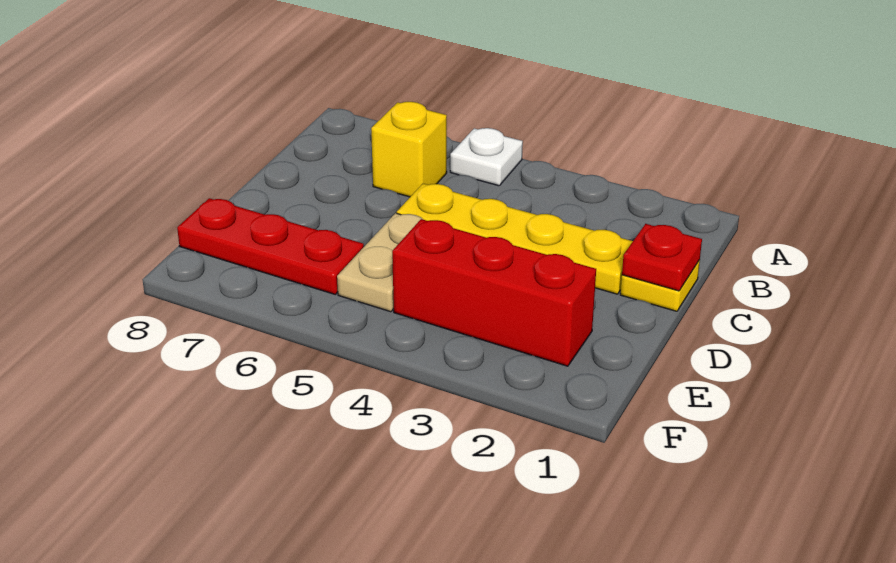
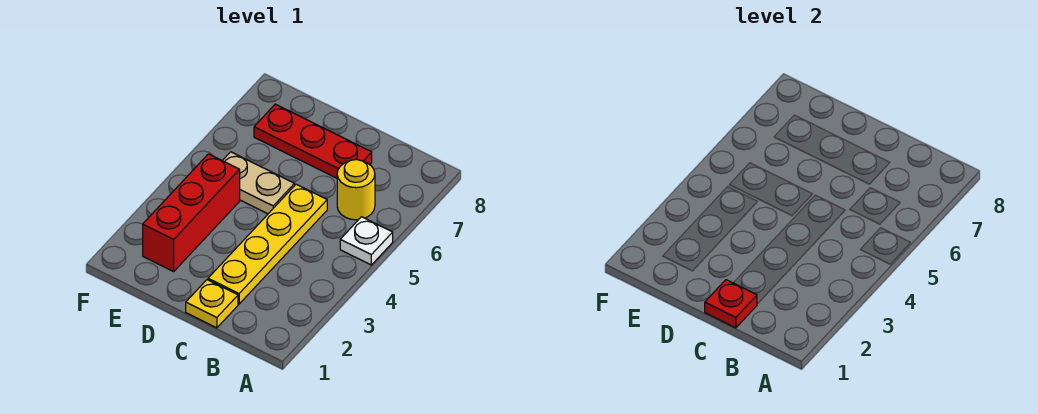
yellow 1x1 brick [371,102,447,197] -> yellow 1x1 round brick [337,160,375,220]
red 1x3 plate [177,198,364,294] -> red 1x3 plate turned to [254,104,372,178]

